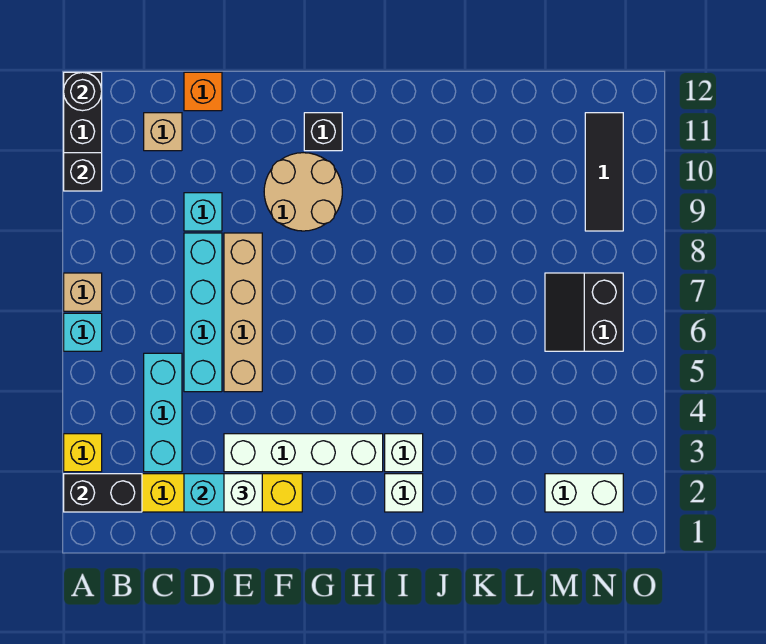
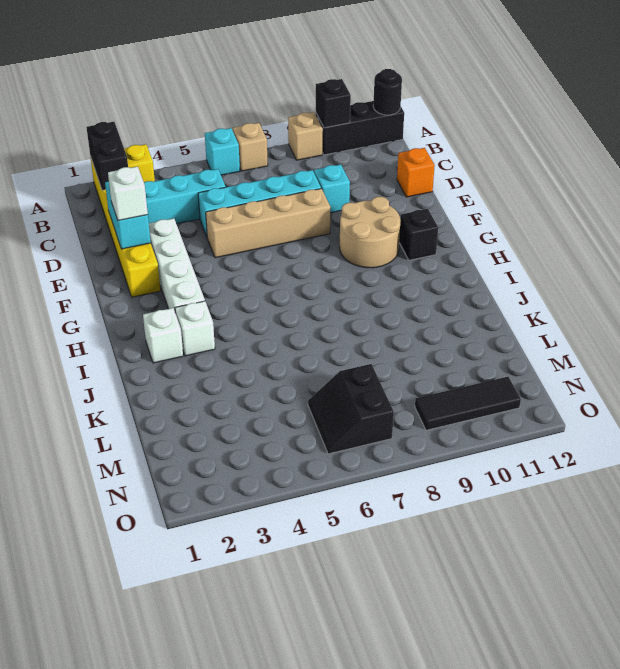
tan 1x1 brick [144,113,182,151] -> tan 1x1 brick moved to [288,112,323,160]
white 1x2 brick [545,474,623,512] -> none
black 2x2 slope [545,273,623,351] -> black 2x2 slope turned to [308,364,394,454]

